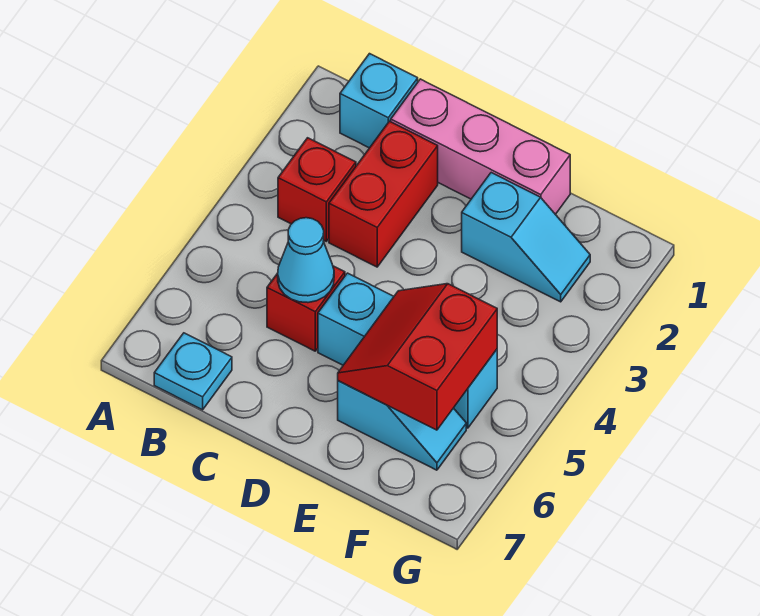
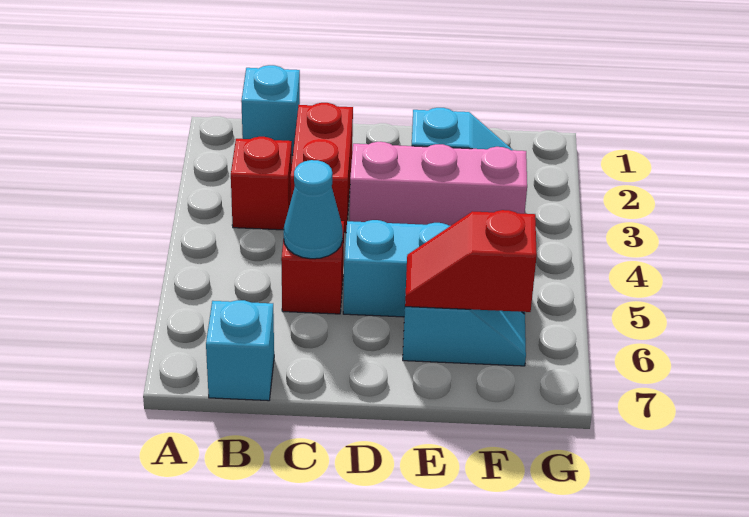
cyan 1x1 plate [154,333,232,410] -> cyan 1x1 brick [206,300,274,401]
pink 1x3 brick [391,79,570,214] -> pink 1x3 brick moved to [350,142,527,226]
red 2x2 slope [338,284,497,430] -> red 1x2 slope [405,210,537,312]

